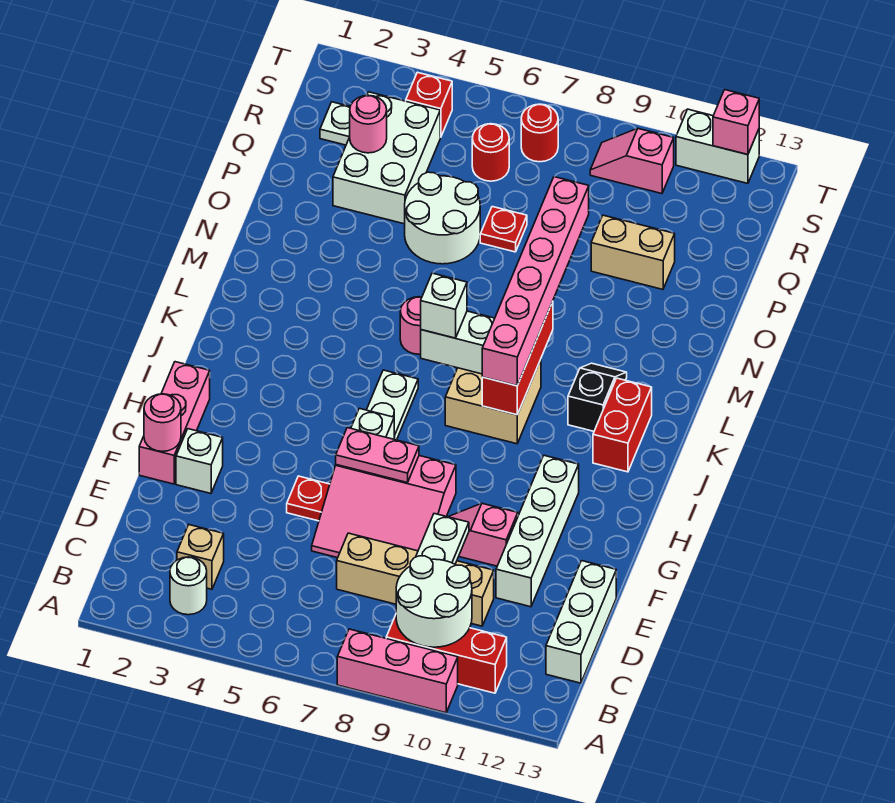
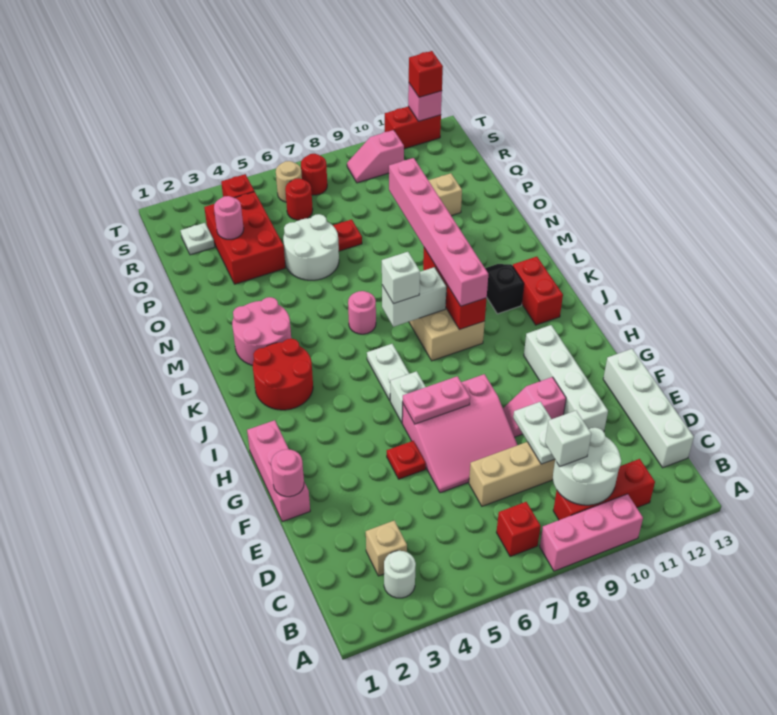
none -> red 1x1 brick [496,502,541,557]
white 1x3 brick [546,561,616,683] -> white 1x4 brick [603,349,694,468]
white 1x1 brick [176,429,223,493] -> white 1x1 brick moved to [545,411,591,467]
none -> red 2x2 round brick [253,339,313,410]
none -> pink 2x2 round brick [232,297,291,366]
white 2x3 brick [333,92,440,224] -> red 2x3 brick [204,192,285,284]
none -> tan 1x1 round brick [276,161,302,202]
white 1x2 brick [676,109,759,183] -> red 1x2 brick [385,106,441,149]
none -> red 1x1 brick [409,51,443,97]

